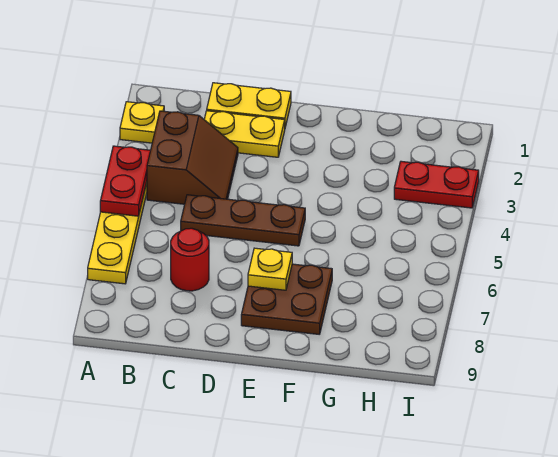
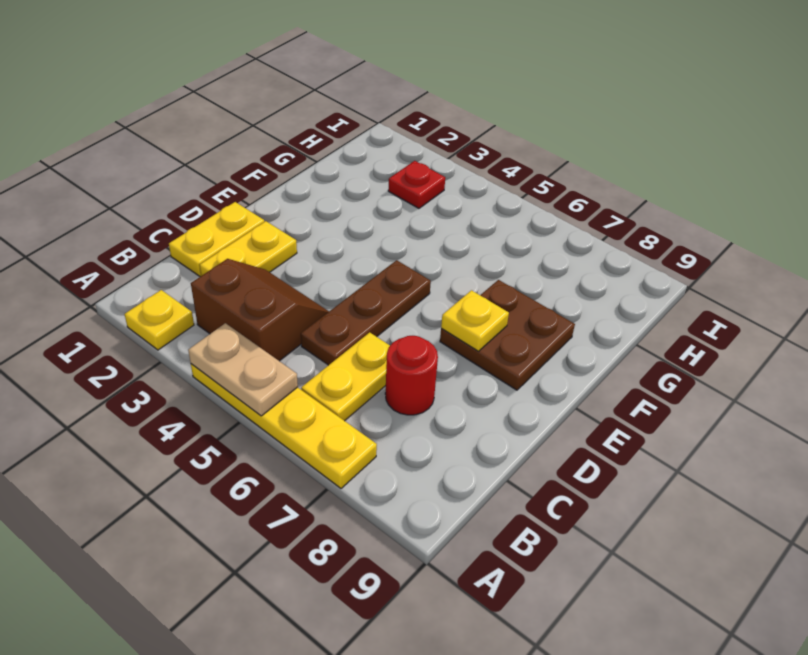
red 1x2 plate [100,146,151,216] -> tan 1x2 plate [188,323,298,416]
none -> yellow 1x2 plate [301,332,390,421]
red 1x2 plate [394,161,479,208] -> red 1x1 plate [388,161,445,208]

